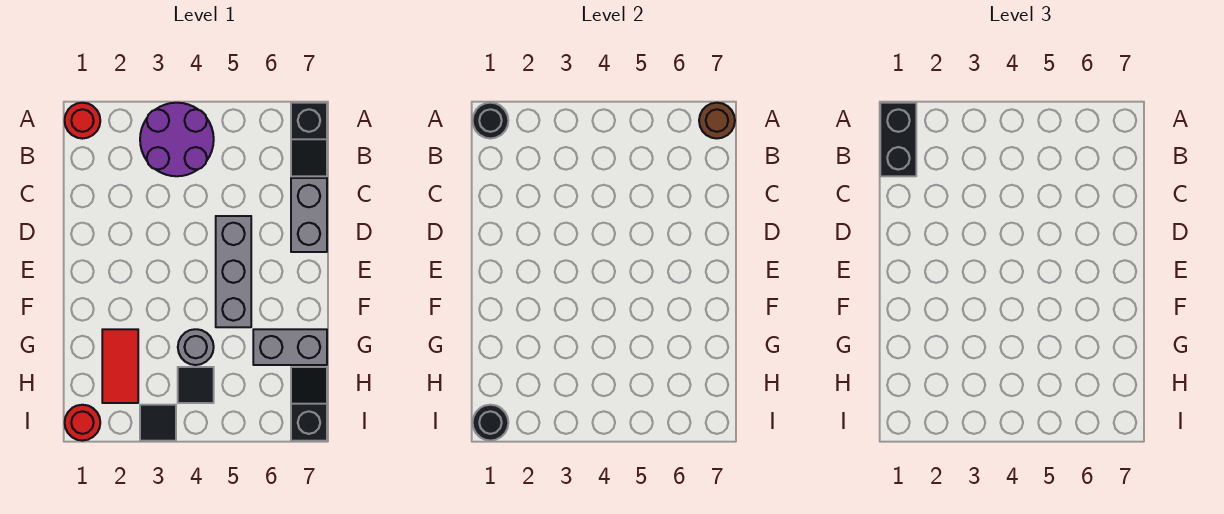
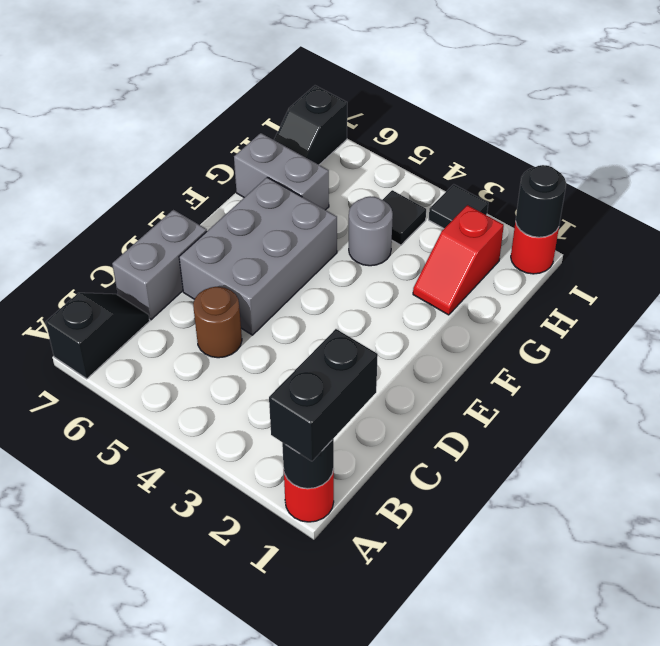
purple 2x2 round brick [140,103,214,176] -> none
brown 1x1 round brick [699,103,735,138] -> brown 1x1 round brick moved to [193,287,242,358]
grey 1x3 brick [216,216,251,327] -> grey 2x3 brick [179,177,337,335]
red 1x2 tile [102,329,138,403] -> red 1x2 slope [413,205,504,315]

